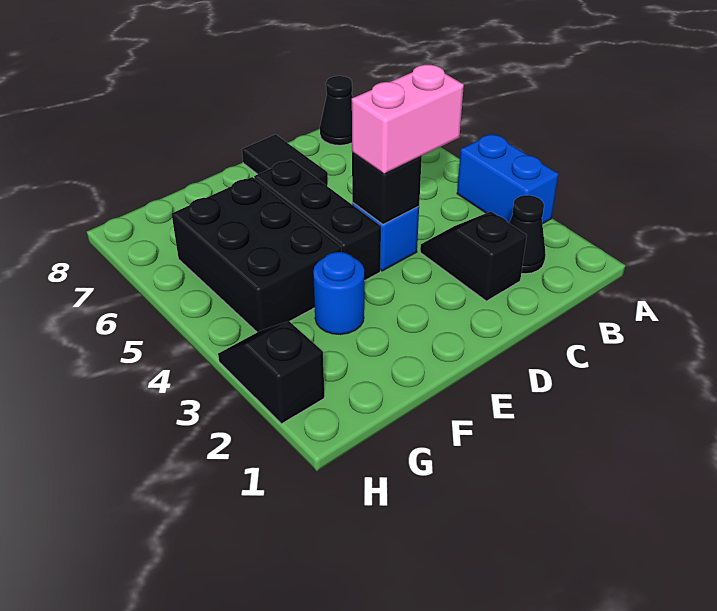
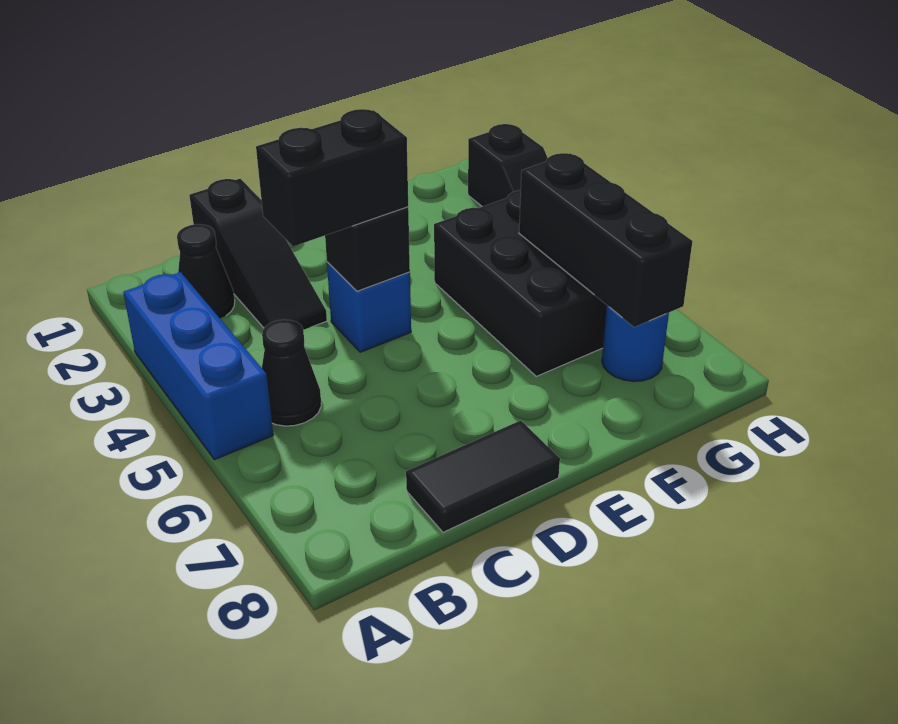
blue 1x2 brick [457,134,559,224] -> blue 1x3 brick [123,272,273,460]
black 1x1 cone [320,76,353,145] -> black 1x1 cone moved to [262,320,321,426]
black 1x2 slope [420,211,527,301] -> black 1x3 slope [189,179,327,330]
pink 1x2 brick [352,65,464,174] -> black 1x2 brick [256,109,408,246]
black 1x2 tile [242,134,328,186] -> black 1x2 tile turned to [406,420,560,532]
black 1x3 brick [254,160,381,281] -> black 1x3 brick moved to [519,153,692,327]
blue 1x1 round brick [313,252,364,335] -> blue 1x1 round brick moved to [602,306,669,381]

